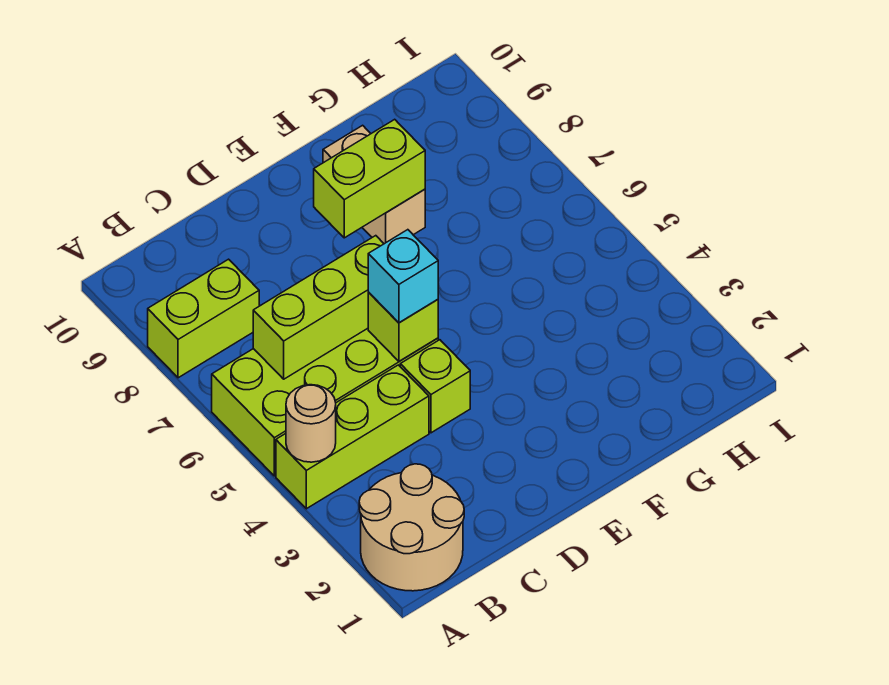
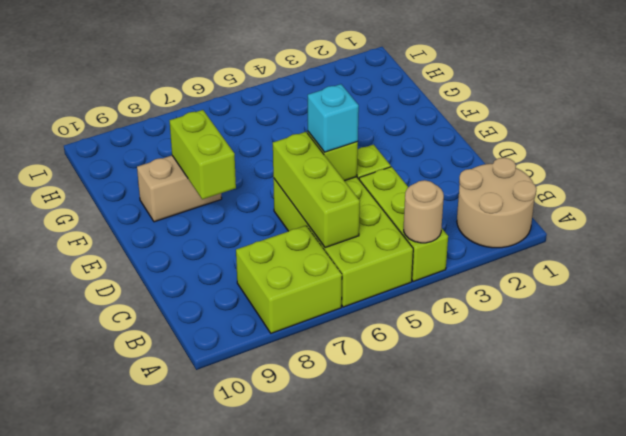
lime 1x2 brick [148,259,259,378] -> lime 2x2 brick [236,226,342,333]

